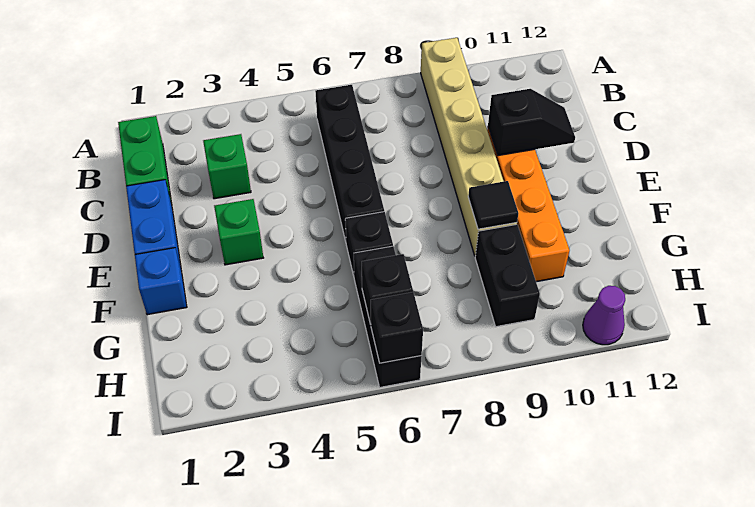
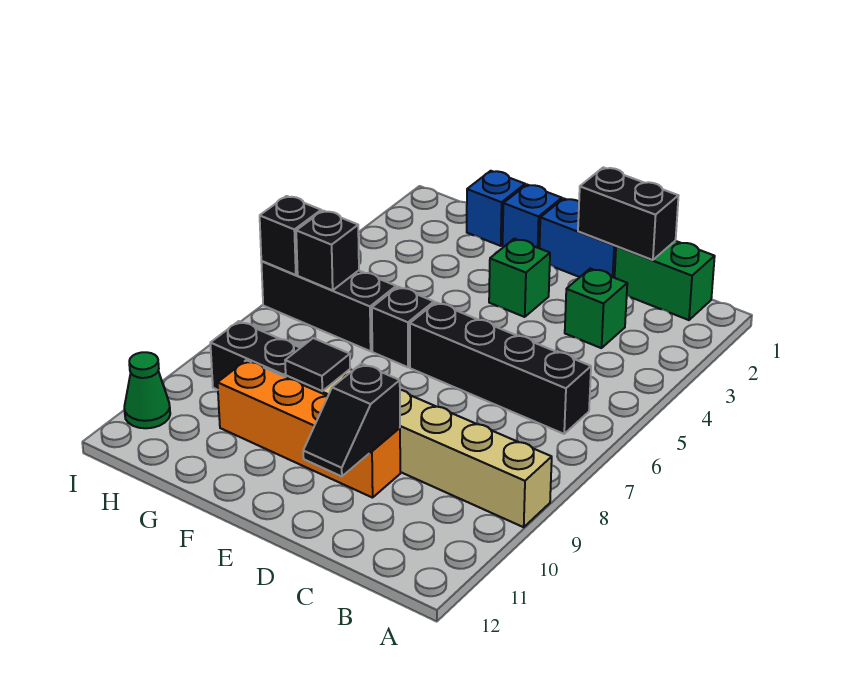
none -> black 1x2 brick [578,167,678,260]
none -> blue 1x1 brick [467,171,525,246]
purple 1x1 cone [583,286,625,345] -> green 1x1 cone [124,352,170,428]

